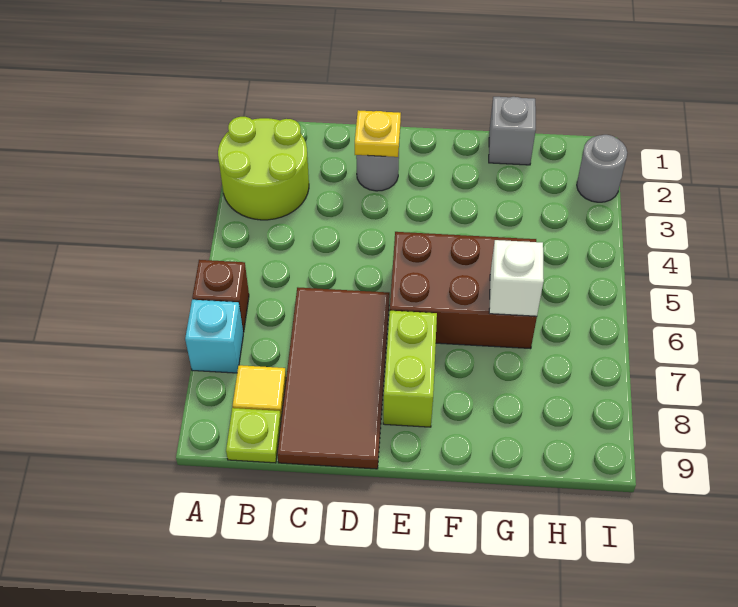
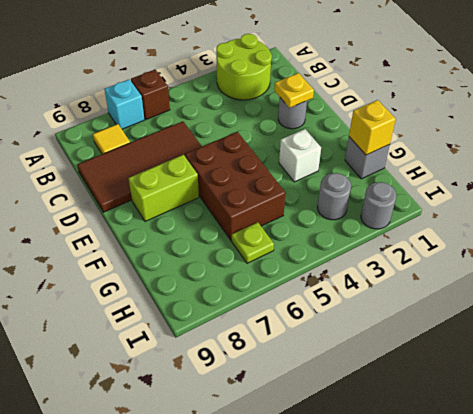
lime 1x1 plate [226,408,281,463] -> lime 1x1 plate moved to [232,222,274,263]
none -> yellow 1x1 brick [349,100,396,155]
white 1x1 brick [489,240,544,316] -> white 1x1 brick moved to [279,129,321,182]
none -> grey 1x1 round brick [317,173,351,220]

